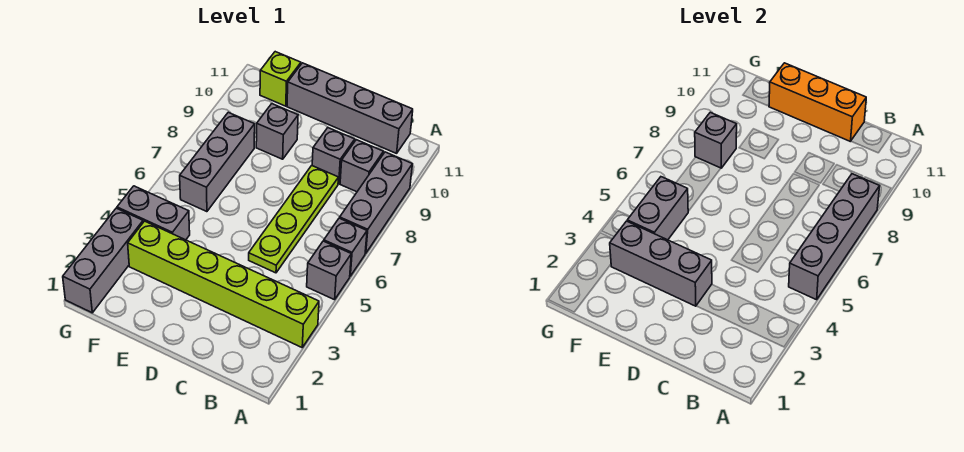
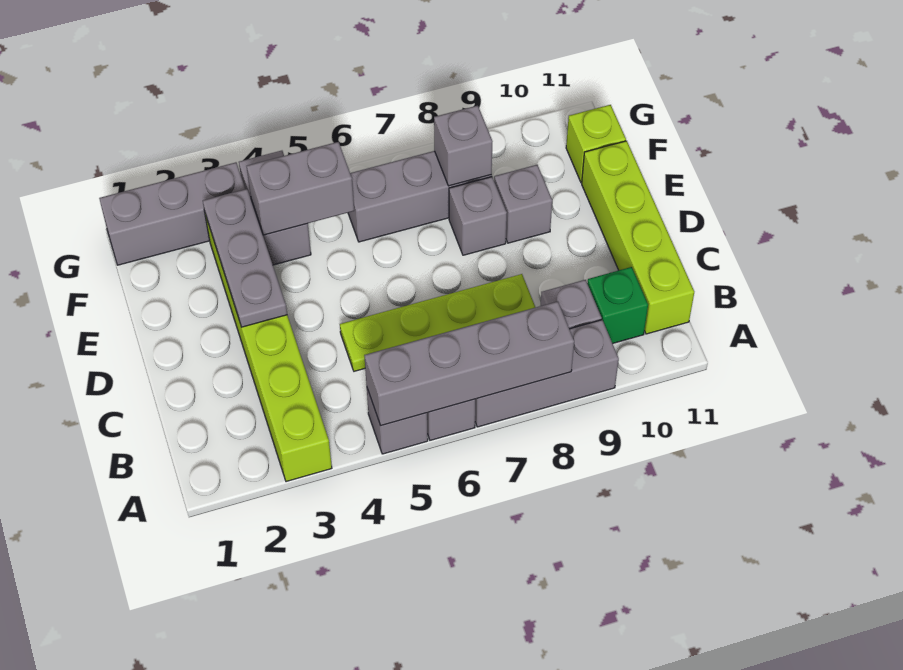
none -> green 1x1 brick [587,267,648,344]
grey 1x4 brick [287,63,413,153] -> lime 1x4 brick [582,141,694,334]
grey 1x1 brick [312,128,355,184] -> grey 1x1 brick moved to [449,177,507,255]
orange 1x3 brick [769,63,866,142] -> none
grey 1x3 brick [610,221,712,306] -> grey 1x3 plate [203,189,287,327]

